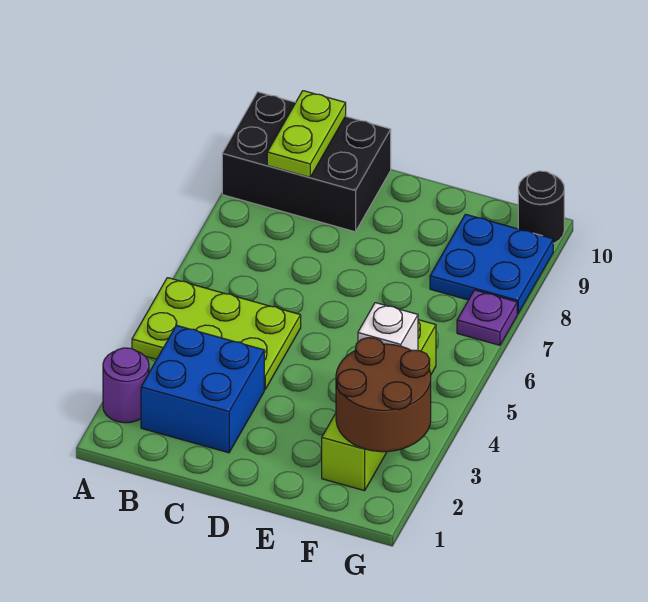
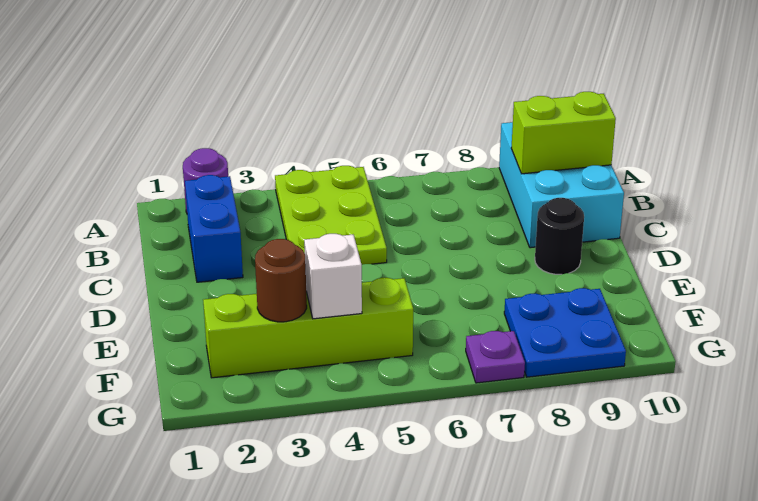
black 2x3 brick [222,92,391,232] -> cyan 2x3 brick [499,122,624,248]
blue 2x2 brick [141,325,264,453] -> blue 1x2 brick [185,175,243,282]
lime 1x2 plate [267,91,346,177] -> lime 1x2 brick [511,92,616,174]
brown 2x2 round brick [336,338,431,452] -> brown 1x1 round brick [255,239,307,322]
black 1x1 round brick [518,171,564,244] -> black 1x1 round brick moved to [535,198,584,274]

